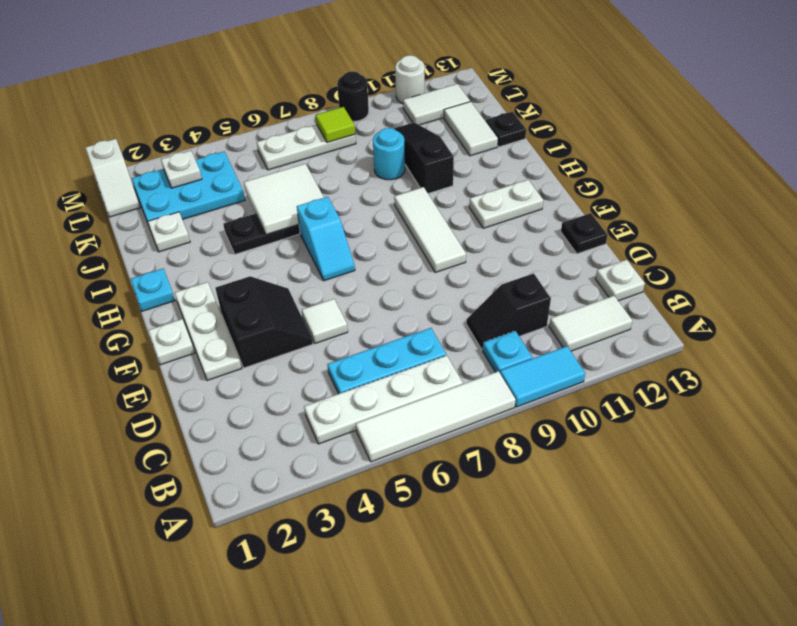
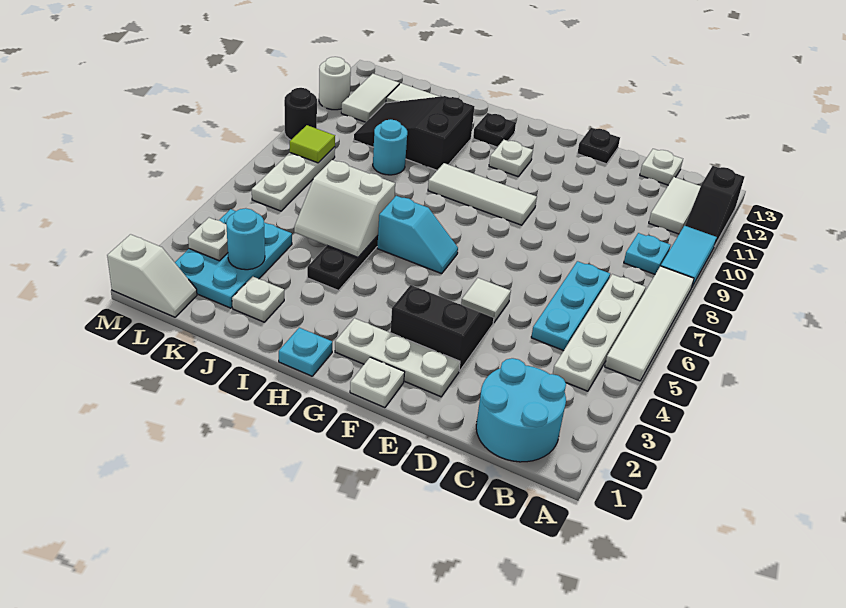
none -> cyan 2x2 round brick [476,358,566,462]
black 1x2 slope [466,273,551,350] -> black 1x2 slope moved to [685,166,744,245]
white 1x2 plate [469,180,543,228] -> white 1x1 plate [489,140,533,177]
white 2x2 tile [244,164,324,235] -> white 2x2 slope [294,160,395,257]
black 1x3 slope [393,122,454,194] -> black 2x3 slope [354,96,474,170]
black 1x1 plate [486,112,526,147] -> black 1x1 plate moved to [473,113,516,147]
none -> cyan 1x1 round brick [226,208,265,270]

